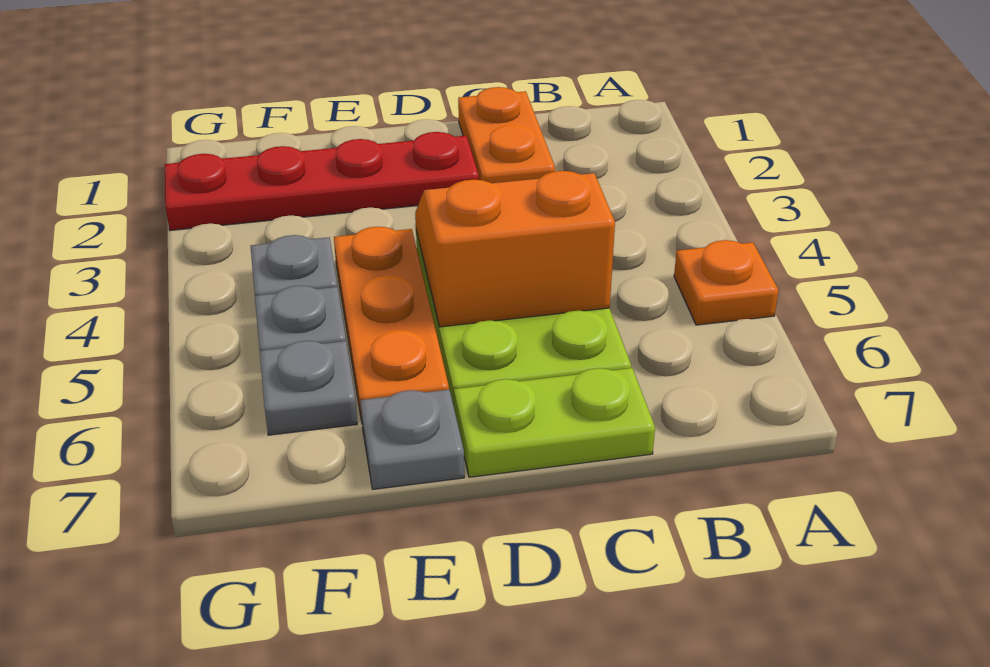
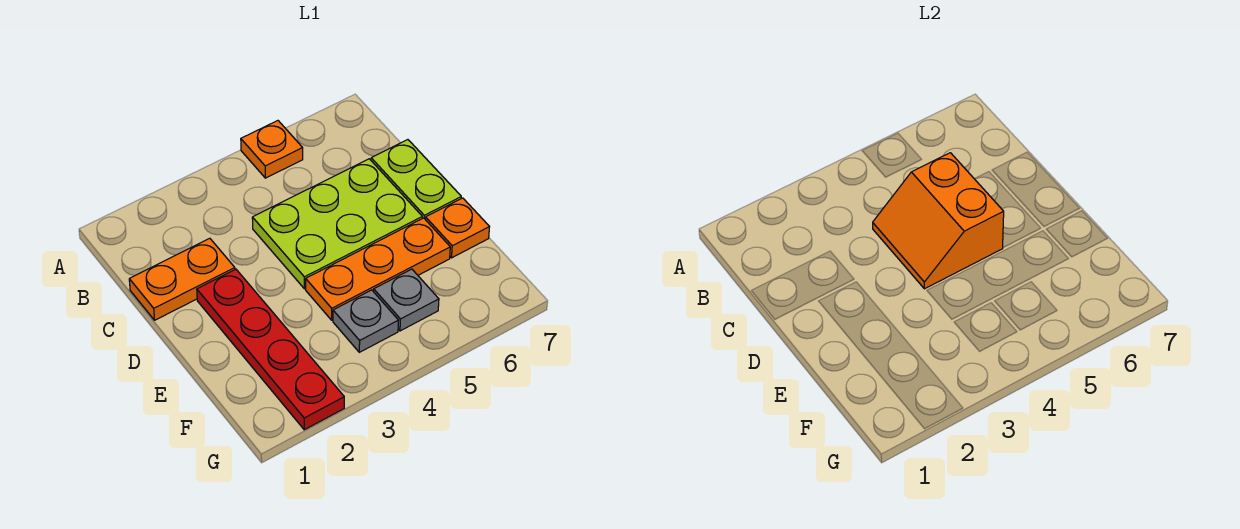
grey 1x1 plate [360,390,464,489] -> orange 1x1 plate [426,198,489,258]
grey 1x1 plate [260,341,357,435] -> none

